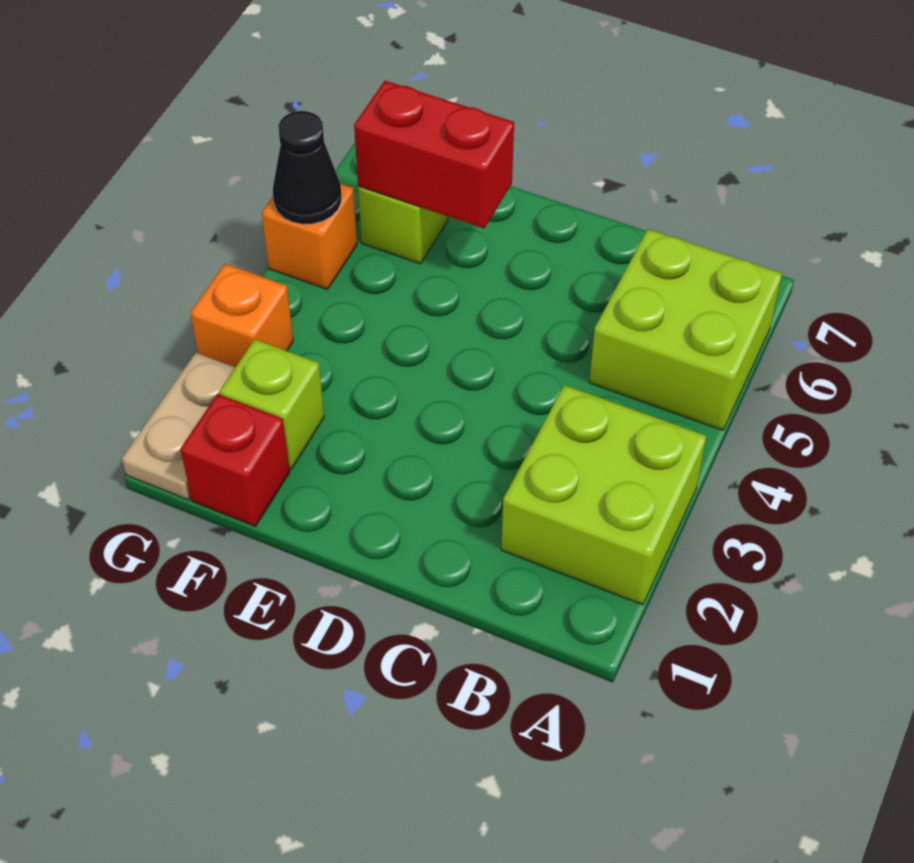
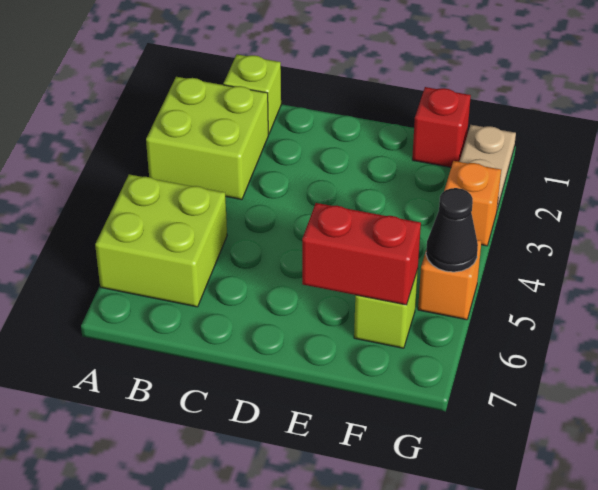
lime 1x1 brick [219,339,324,469] -> lime 1x1 brick moved to [223,54,281,134]

